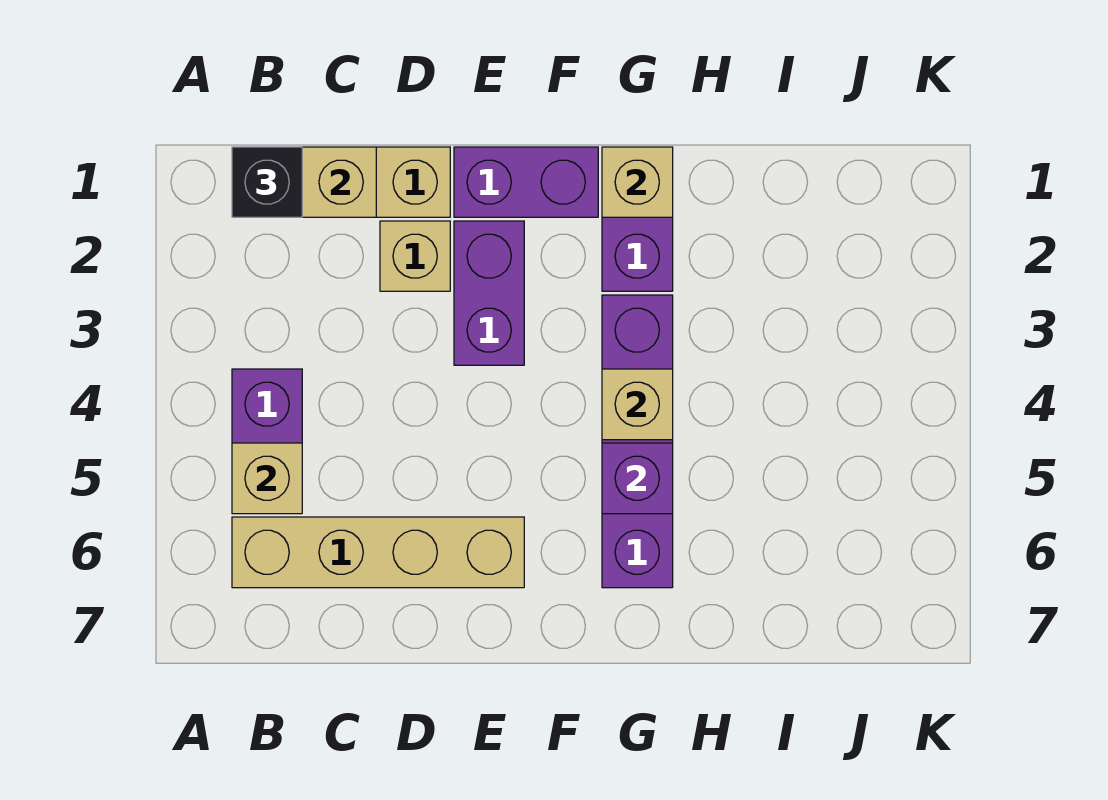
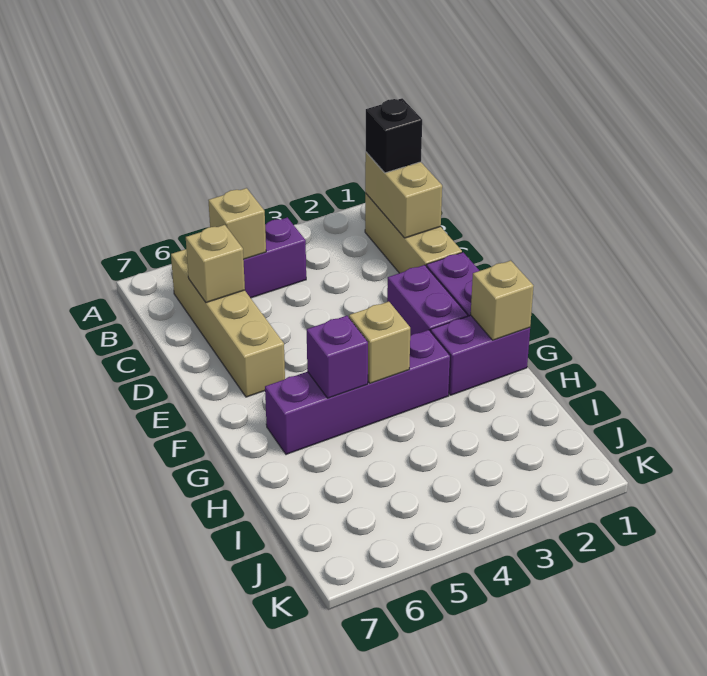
tan 1x1 brick [380,221,450,291] -> tan 1x1 brick moved to [186,225,245,303]
purple 1x2 brick [454,221,524,365] -> purple 1x2 brick turned to [387,265,468,336]

